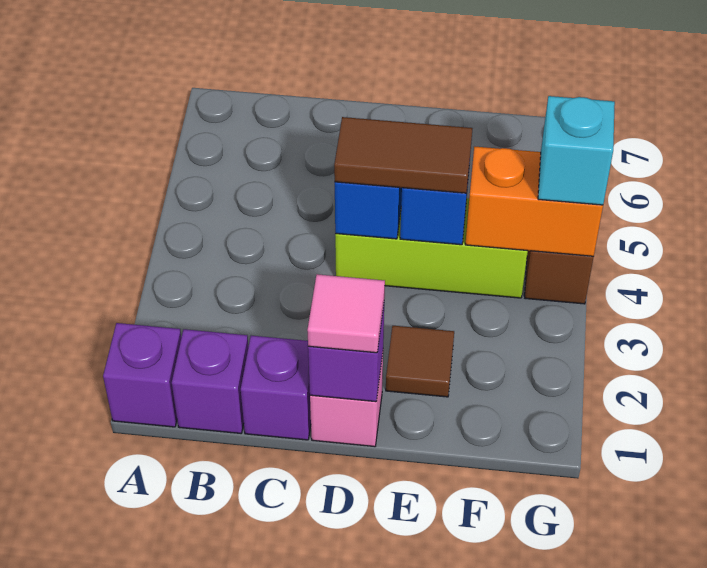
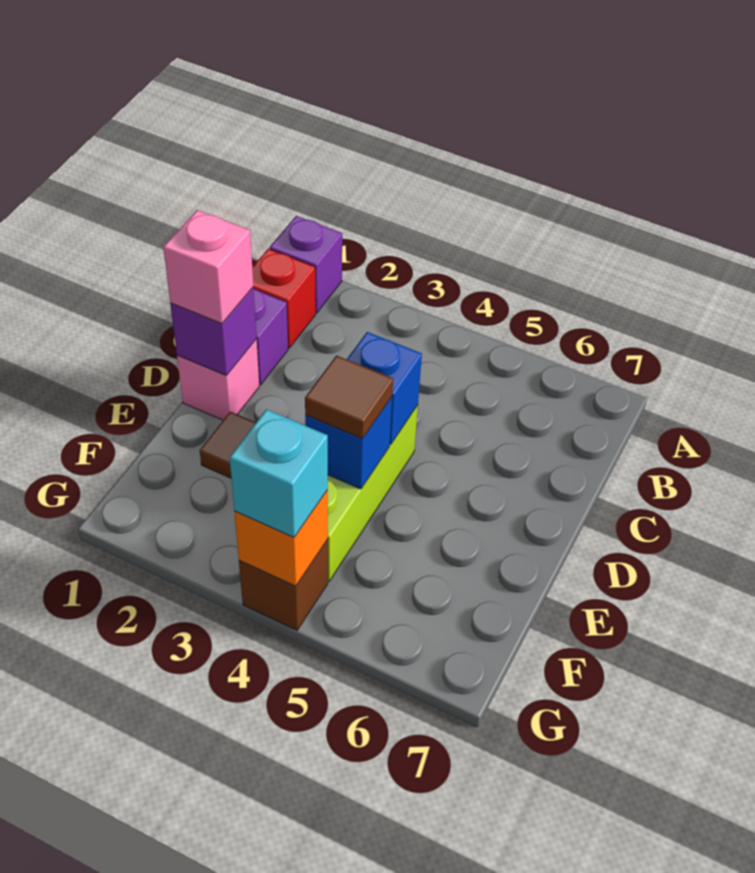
purple 1x1 brick [172,329,248,433] -> red 1x1 brick [252,249,316,348]
pink 1x1 tile [307,274,385,353] -> pink 1x1 brick [163,210,253,324]
brown 1x2 tile [334,117,473,193] -> brown 1x1 tile [305,356,393,439]
orange 1x2 brick [465,147,603,256] -> orange 1x1 brick [234,490,328,586]

